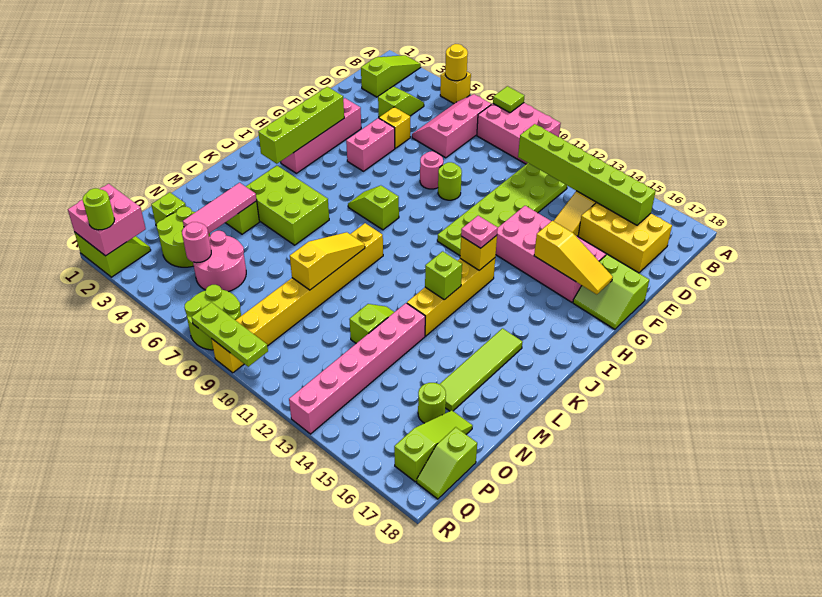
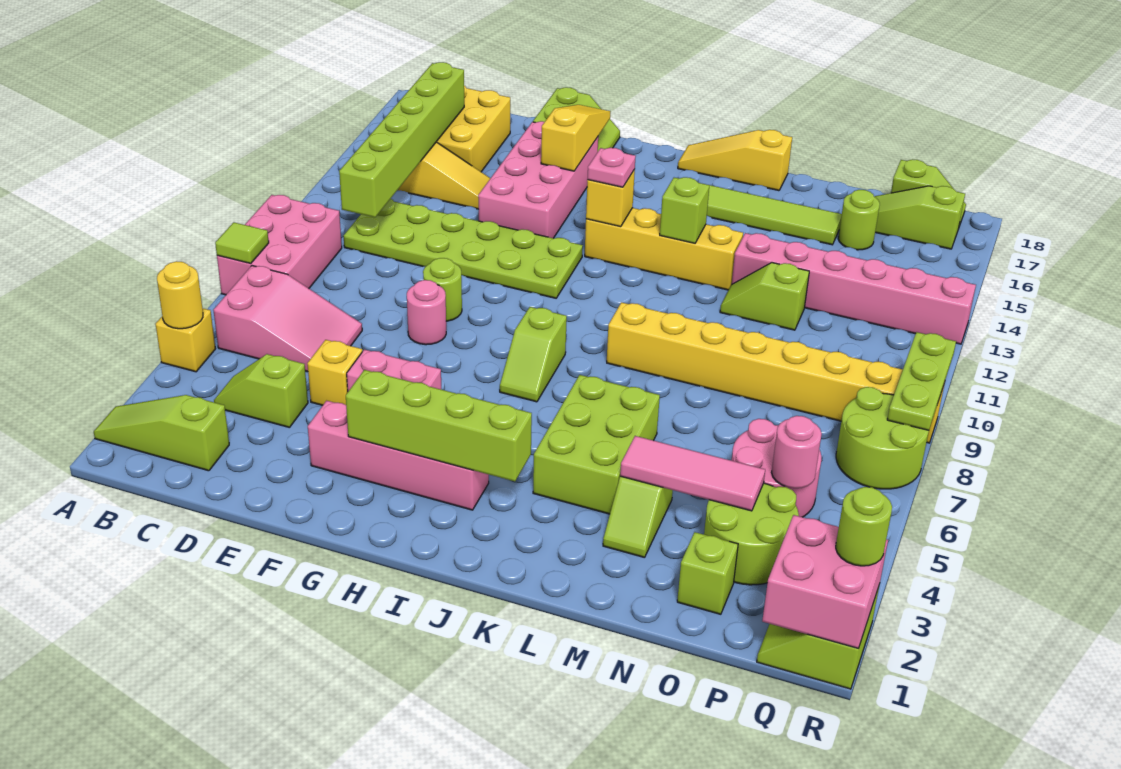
pink 2x3 slope [412,94,491,158] -> pink 2x3 slope turned to [213,266,362,372]
yellow 1x3 slope [290,232,365,290] -> yellow 1x3 slope moved to [678,130,792,191]

